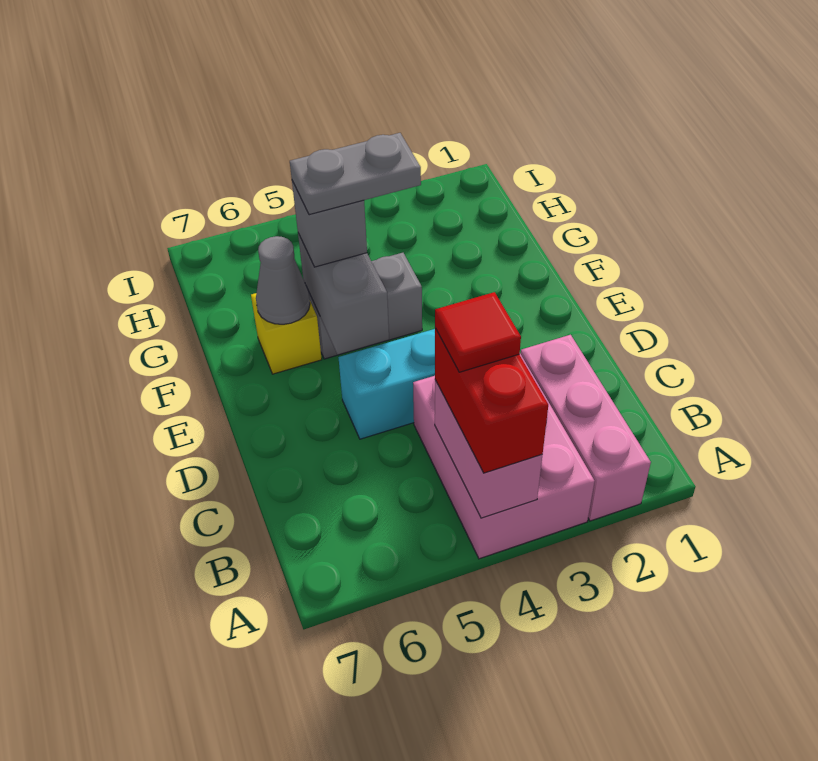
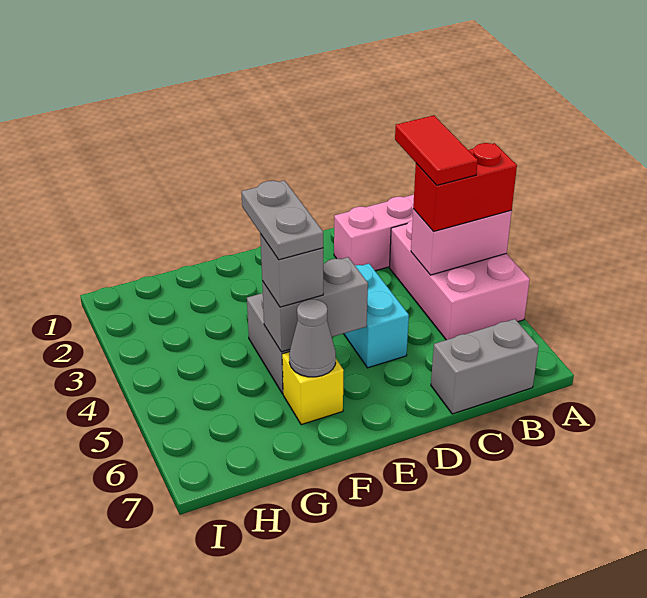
pink 2x3 brick [413,354,595,559] -> pink 2x3 brick turned to [390,220,530,340]
red 1x1 tile [435,292,521,372] -> red 1x2 tile [395,116,478,185]
none -> grey 1x2 brick [431,319,539,414]

